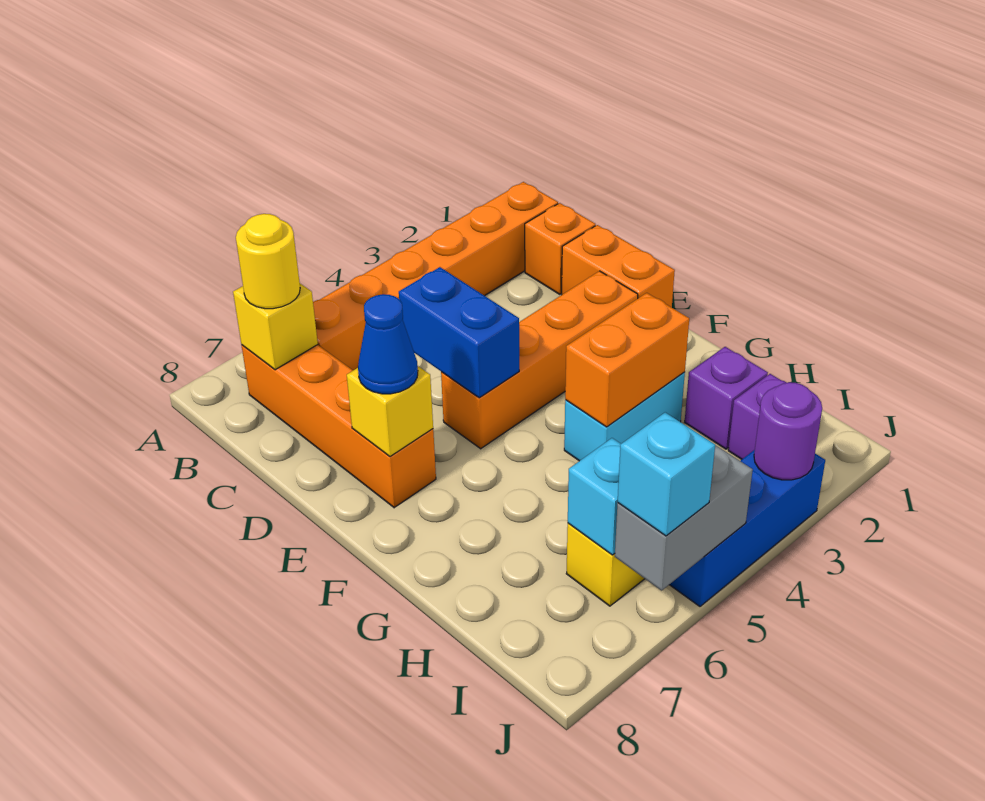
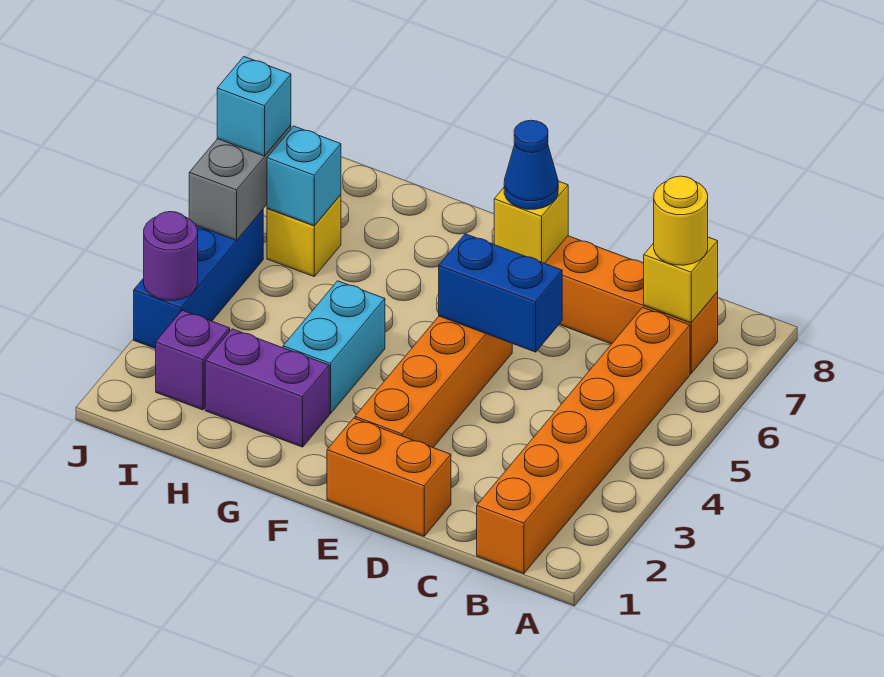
orange 1x1 brick [525,203,596,294] -> none
orange 1x2 brick [565,293,689,427] -> none
purple 1x1 brick [685,347,768,449] -> purple 1x2 brick [205,329,329,447]

